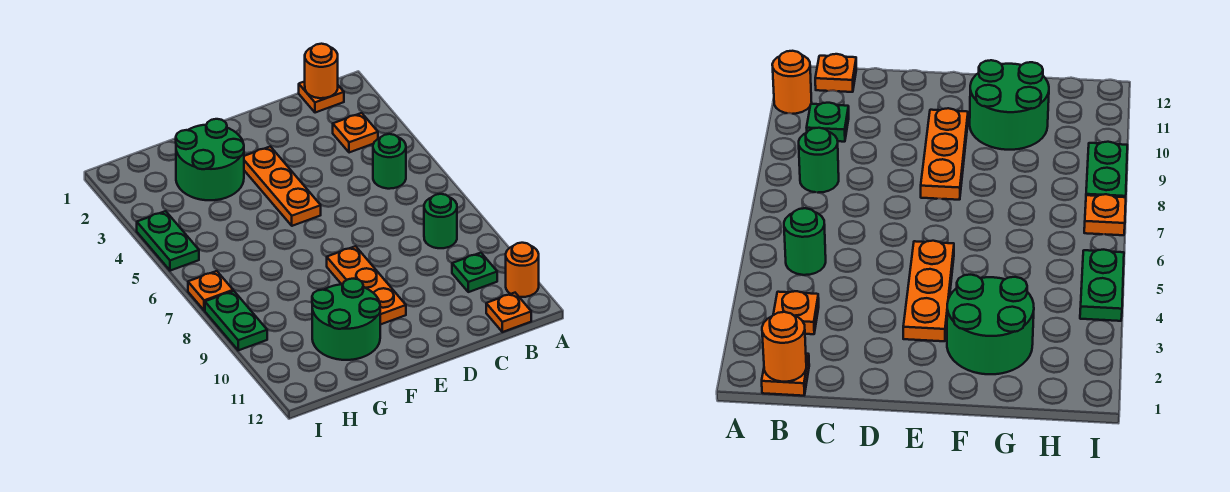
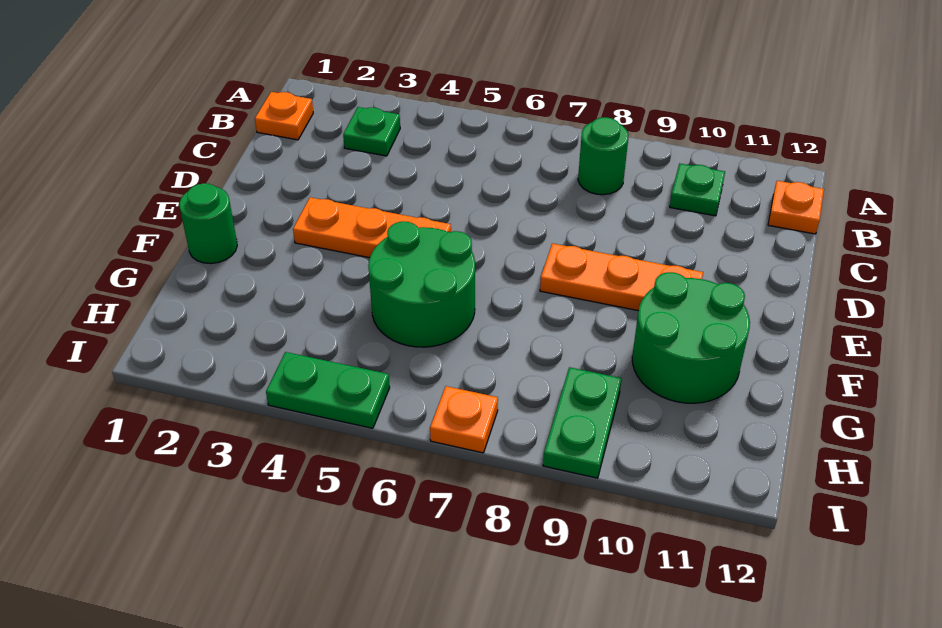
orange 1x1 round brick [506,243,539,297] -> none
orange 1x1 round brick [305,44,338,98] -> none
orange 1x1 plate [333,113,378,153] -> green 1x1 plate [343,107,400,156]
green 1x1 round brick [373,134,406,189] -> green 1x1 round brick moved to [179,183,237,264]
green 2x2 round brick [176,119,244,200] -> green 2x2 round brick moved to [368,221,475,347]
green 1x2 plate [205,291,267,350] -> green 1x2 plate turned to [543,367,622,478]

